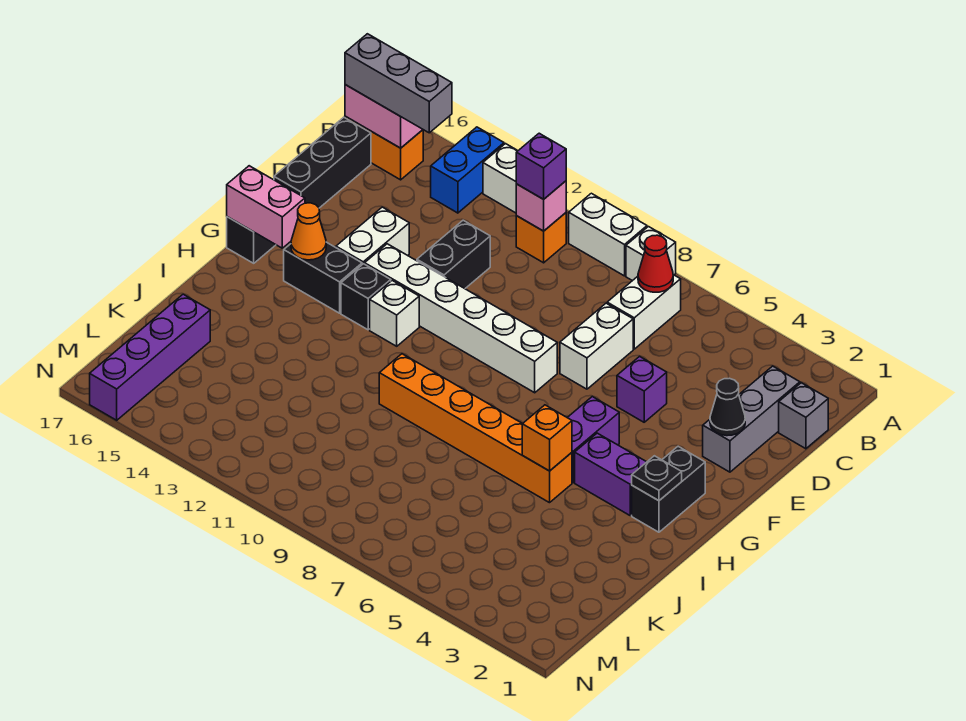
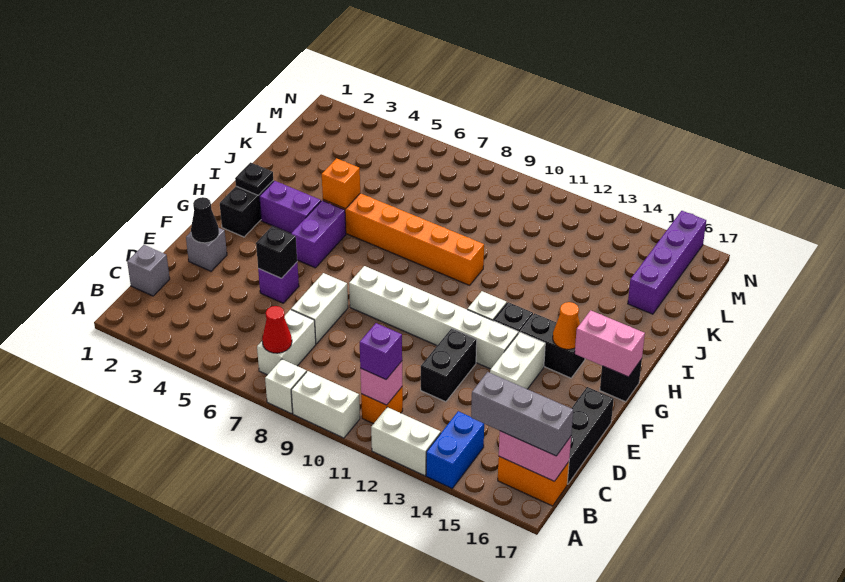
grey 1x3 brick [703,366,800,472] -> grey 1x1 brick [186,228,227,271]
none -> black 1x1 brick [256,226,297,278]

